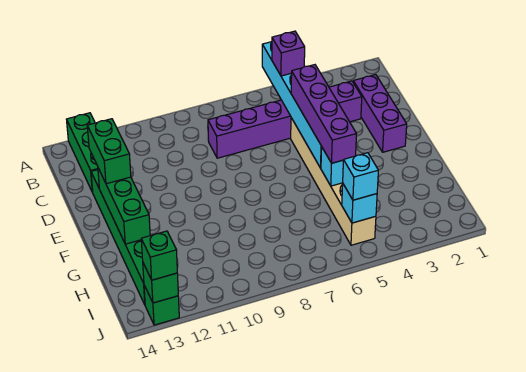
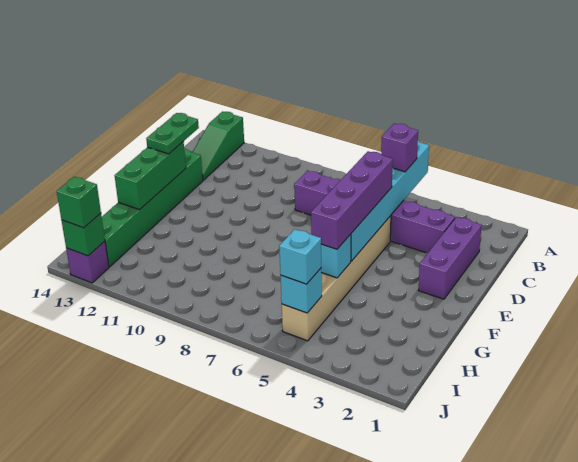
green 1x3 brick [67,113,98,192] -> green 1x3 slope [192,112,244,180]
green 1x2 brick [87,119,131,184] -> green 1x2 plate [146,113,199,154]
green 1x1 brick [144,285,179,325] -> purple 1x1 brick [66,241,109,283]

